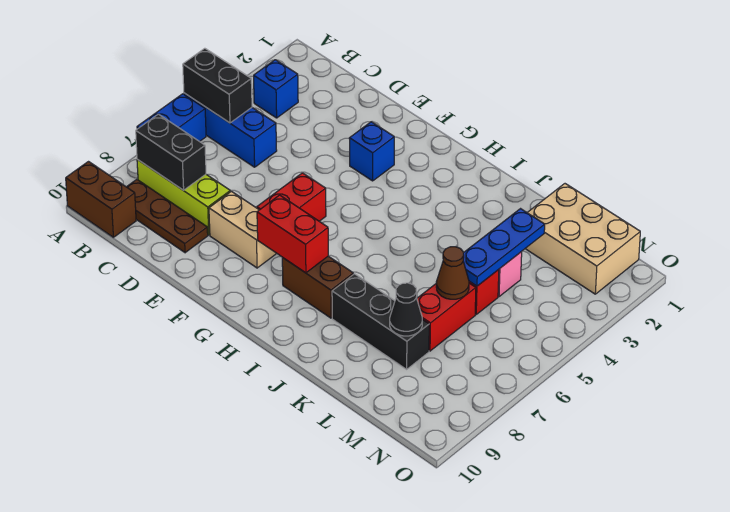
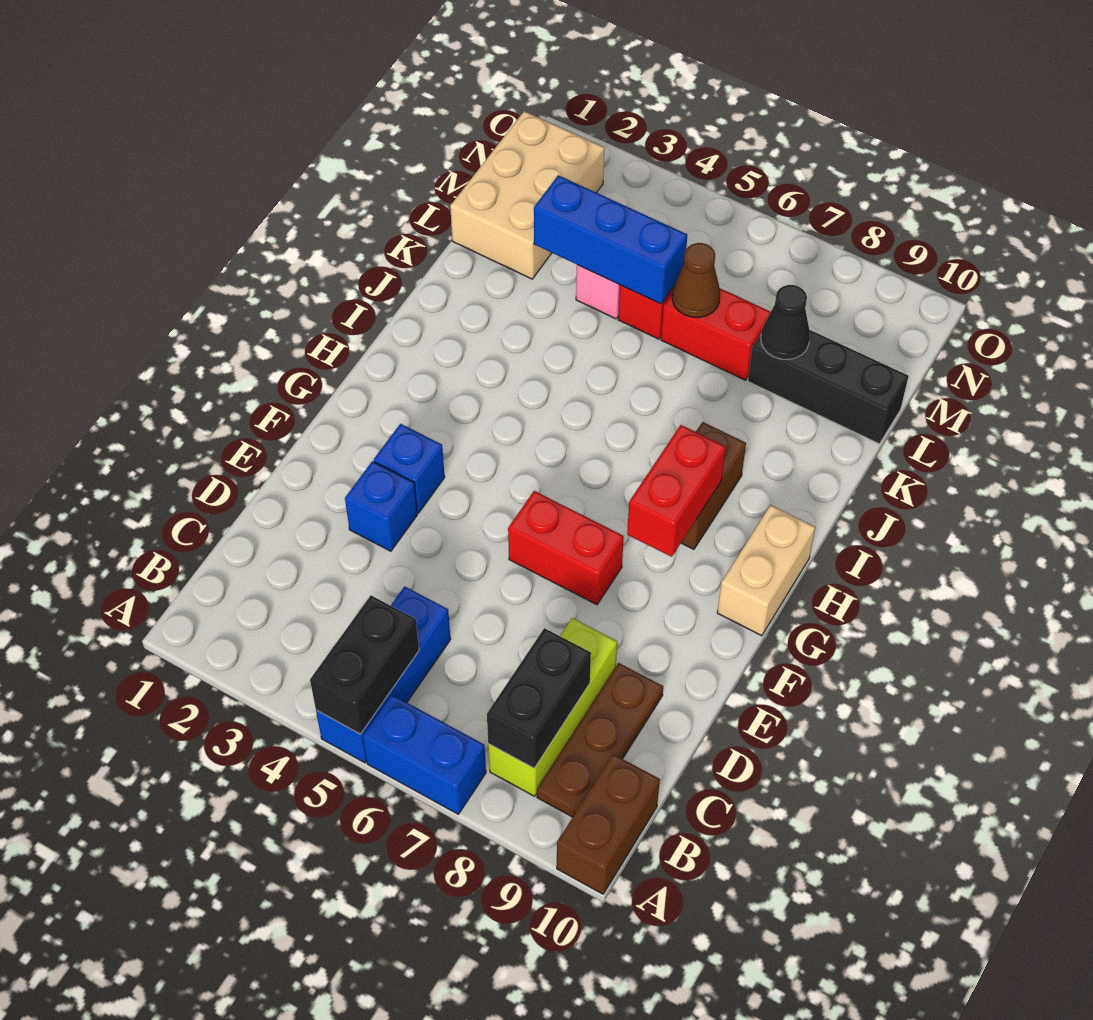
blue 1x1 brick [254,60,298,118] -> blue 1x1 brick moved to [345,461,417,551]
tan 1x2 brick [209,191,277,268] -> tan 1x2 brick moved to [717,505,815,636]
black 1x3 brick [332,274,429,369] -> black 1x3 brick turned to [748,330,908,444]
blue 1x3 plate [463,209,545,286] -> blue 1x3 brick [534,175,687,304]

